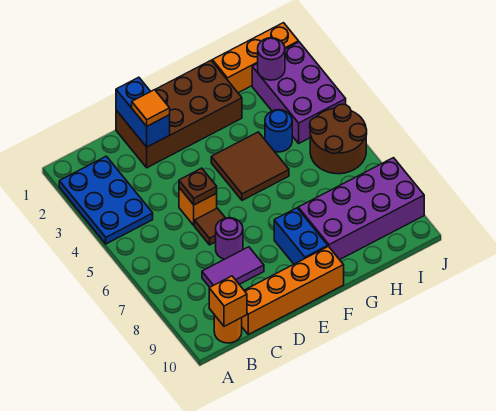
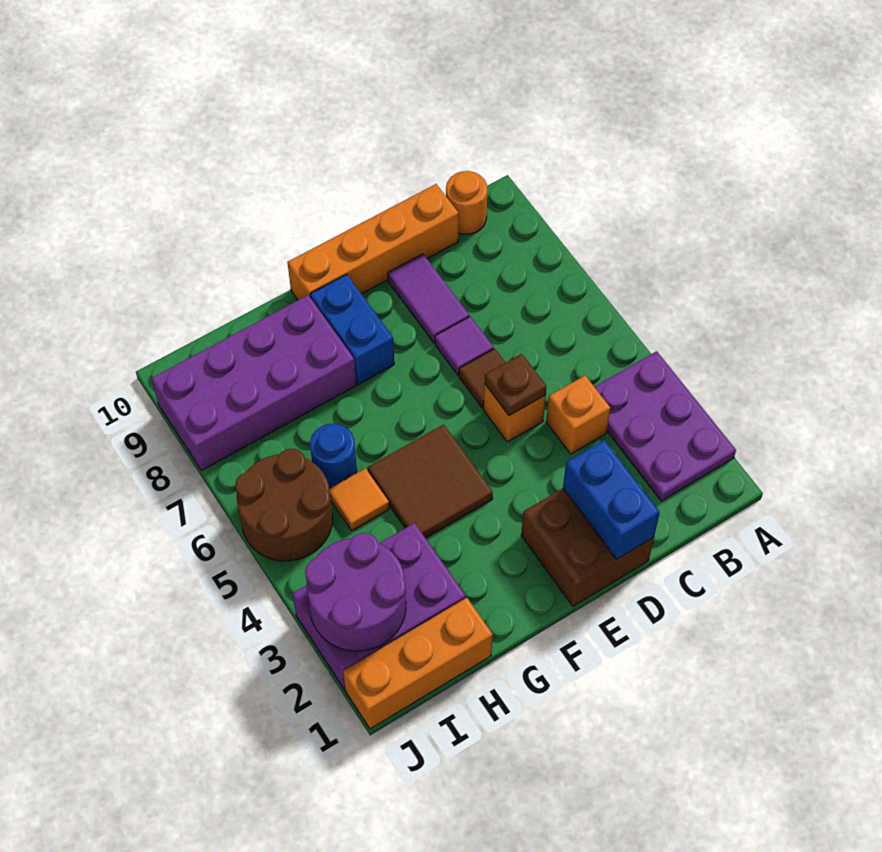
blue 2x3 plate [59,156,153,244] -> purple 2x3 plate [595,351,736,501]
orange 1x1 brick [209,276,247,326] -> orange 1x1 brick moved to [546,376,610,454]
purple 1x2 tile [202,247,264,287] -> purple 1x2 tile turned to [388,254,469,343]
brown 2x4 brick [116,61,242,168] -> brown 2x2 brick [521,488,654,606]
orange 1x1 tile [132,90,170,126] -> orange 1x1 tile moved to [329,468,389,531]
purple 1x1 round brick [216,218,243,259] -> purple 1x1 tile [435,317,494,375]
blue 1x1 round brick [265,110,292,152] -> blue 1x1 round brick moved to [310,424,357,488]
purple 2x3 brick [252,42,346,143] -> purple 2x3 brick turned to [292,523,466,690]
purple 1x1 round brick [258,38,285,80] -> purple 2x2 round brick [305,533,406,651]

